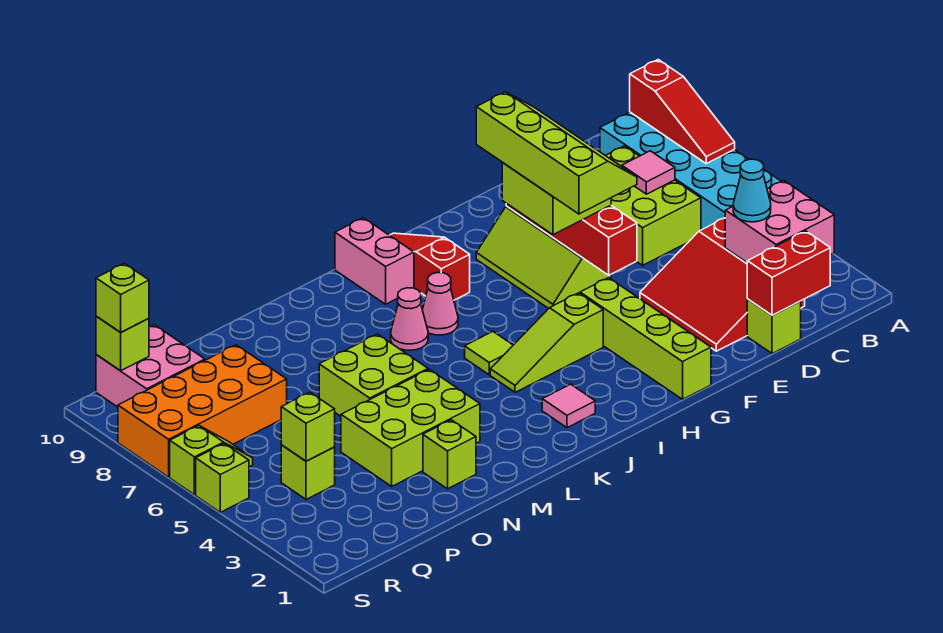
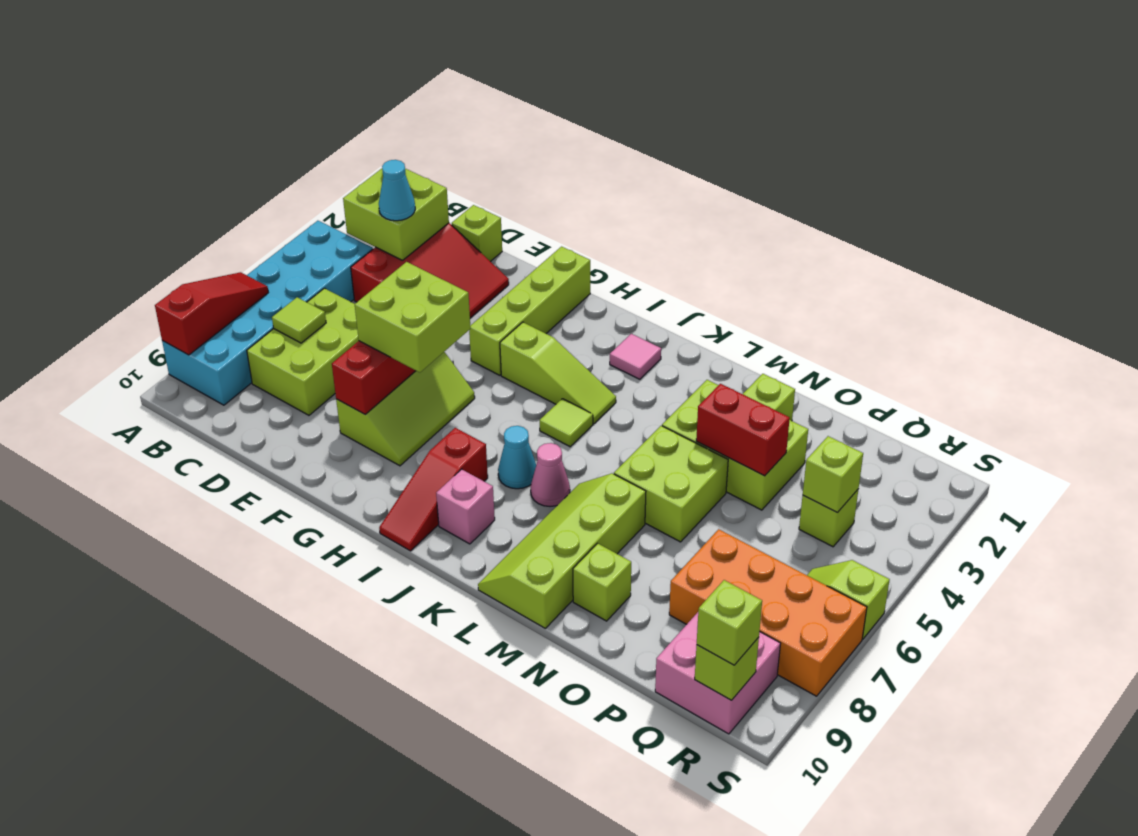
pink 2x2 brick [725,181,834,262] -> lime 2x2 brick [343,169,449,260]
red 1x2 brick [747,231,830,315] -> red 1x2 brick moved to [696,384,790,476]
pink 1x1 tile [622,151,675,194] -> lime 1x1 tile [272,297,326,343]
lime 2x4 slope [476,92,637,214] -> lime 2x4 slope moved to [478,473,646,628]
pink 1x1 cone [422,273,458,335] -> cyan 1x1 cone [498,426,536,489]
pink 1x2 brick [335,218,414,304] -> pink 1x1 brick [436,469,495,544]
lime 1x1 brick [196,444,249,512] -> lime 1x1 brick moved to [573,543,631,621]

